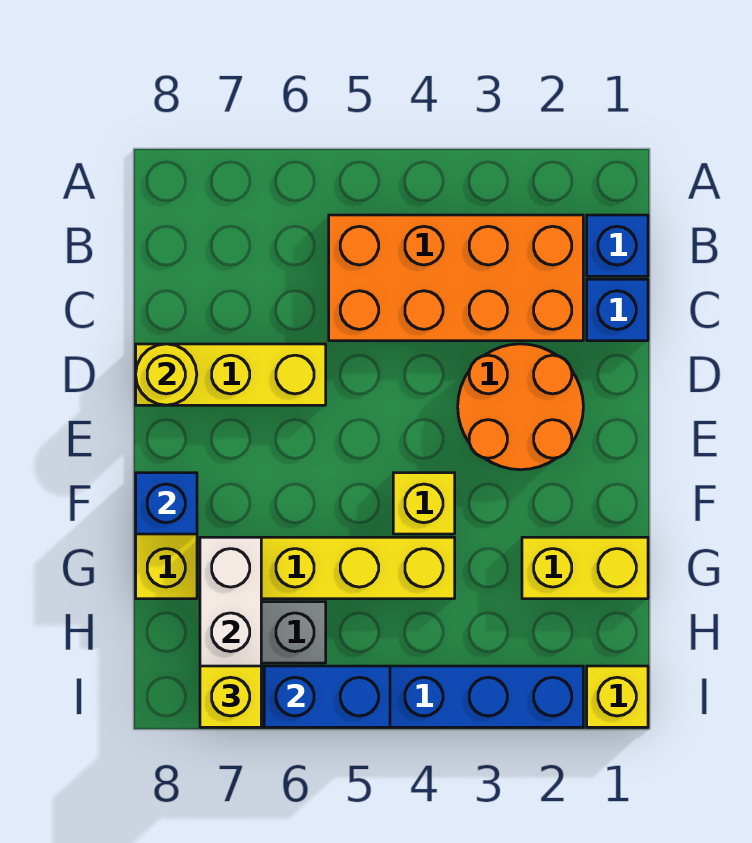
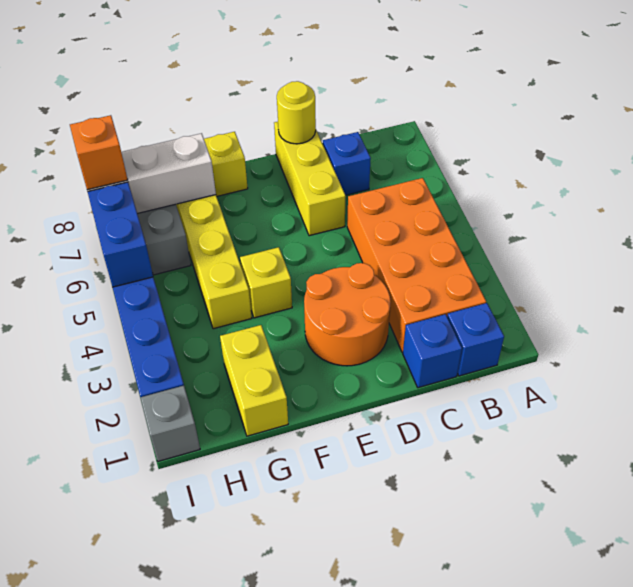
blue 1x1 brick [136,473,197,534] -> blue 1x1 brick moved to [323,132,371,195]
yellow 1x1 brick [587,666,648,727] -> grey 1x1 brick [140,386,200,461]
yellow 1x1 brick [200,666,261,727] -> orange 1x1 brick [70,115,128,190]

